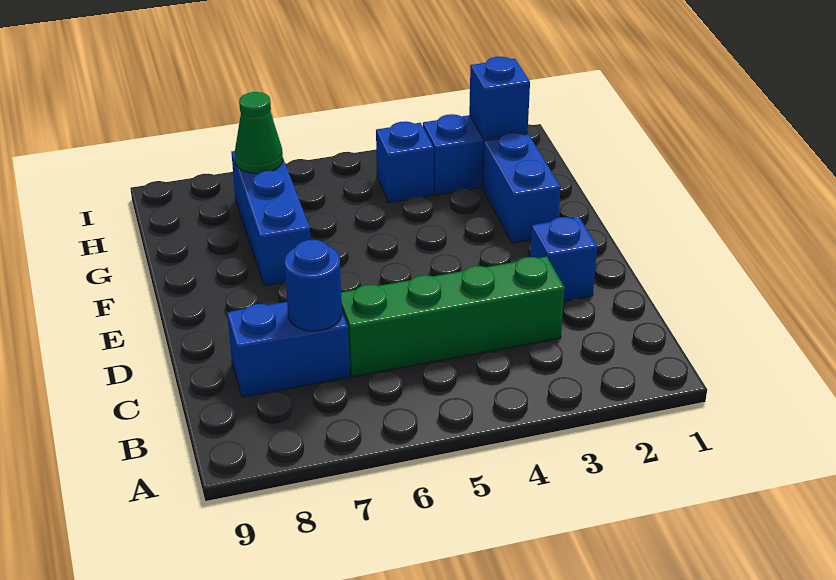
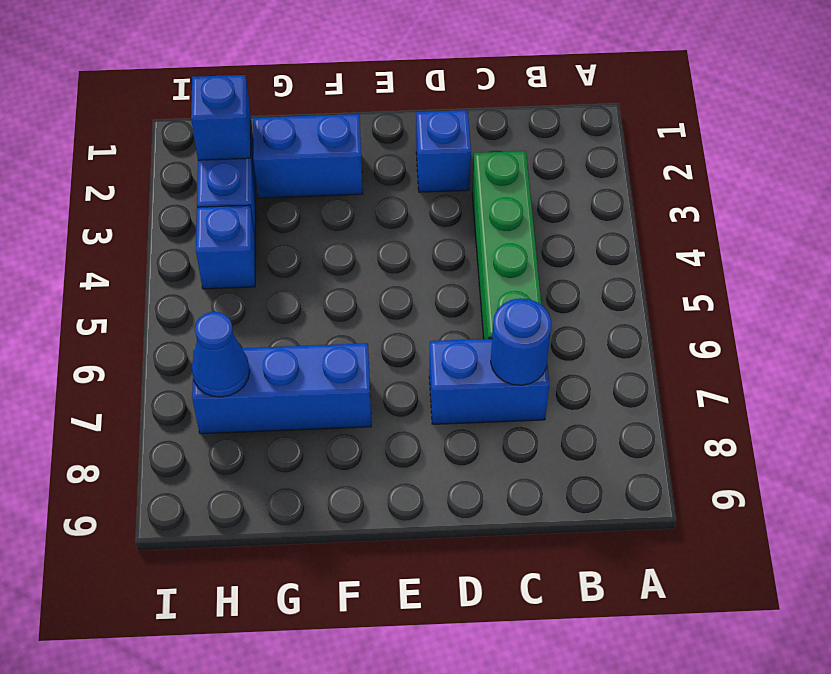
blue 1x2 brick [227,302,350,397] -> blue 1x2 brick turned to [429,339,549,424]
green 1x1 cone [235,92,283,174] -> blue 1x1 cone [192,312,250,397]

